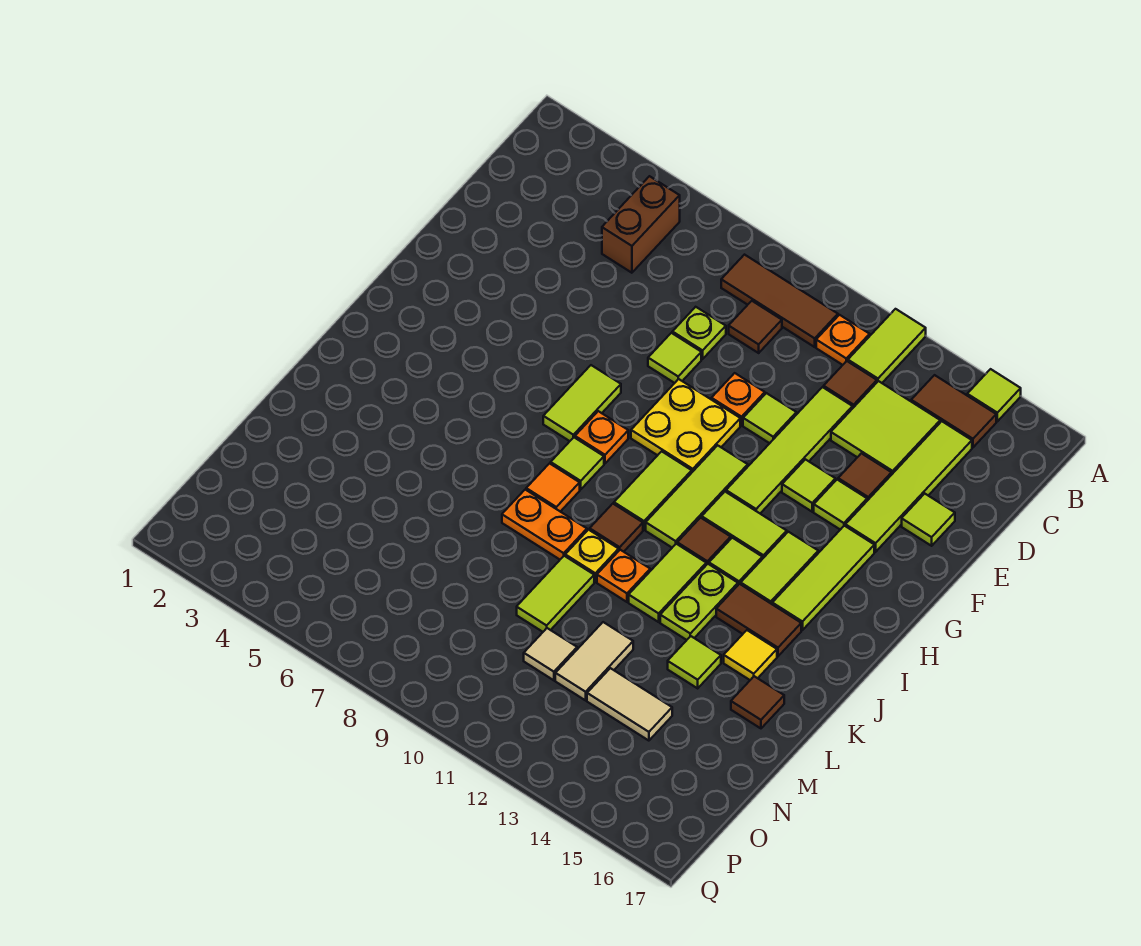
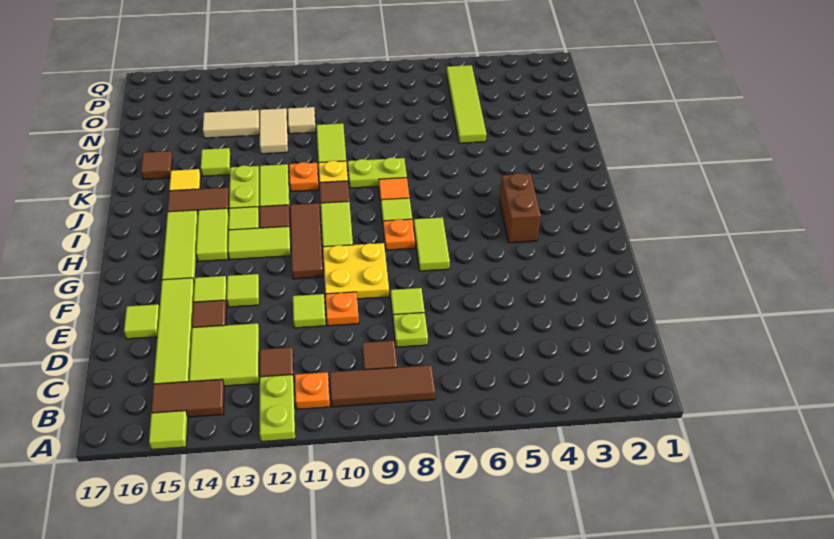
lime 1x2 tile [848,309,926,383] -> lime 1x2 plate [260,375,295,442]
brown 1x2 brick [602,176,680,273] -> brown 1x2 brick moved to [500,173,541,243]
lime 1x4 tile [726,387,853,513] -> lime 1x4 tile moved to [446,65,486,143]
lime 1x3 tile [646,445,748,547] -> brown 1x3 tile [290,203,323,279]
orange 1x2 plate [502,490,587,559] -> lime 1x2 plate [348,157,407,188]

